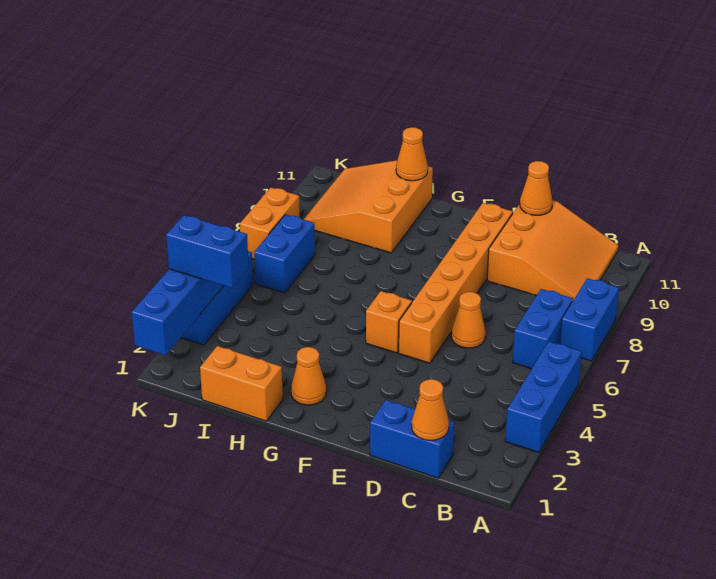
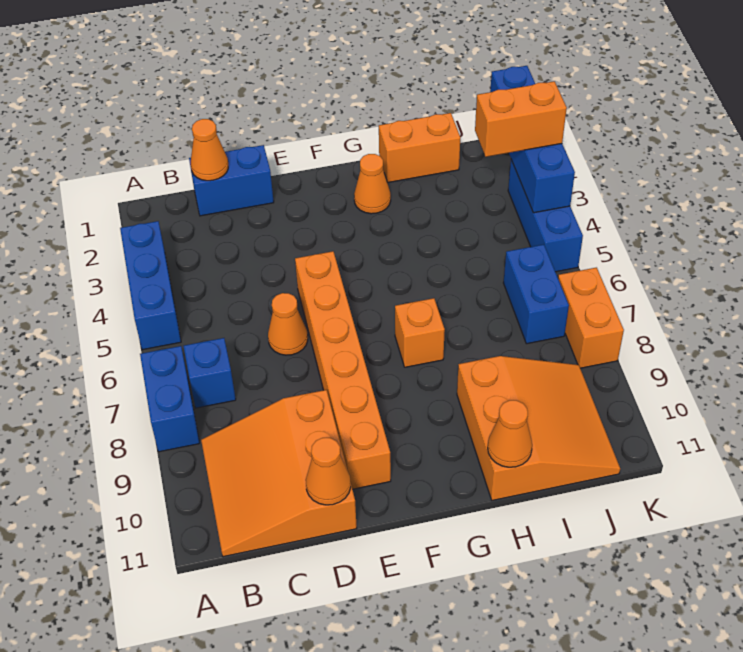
blue 1x2 brick [513,289,573,369] -> blue 1x1 brick [184,338,236,408]
orange 1x1 brick [366,291,412,353] -> orange 1x1 brick moved to [395,298,445,367]
blue 1x2 brick [166,215,249,288] -> orange 1x2 brick [475,81,567,157]

